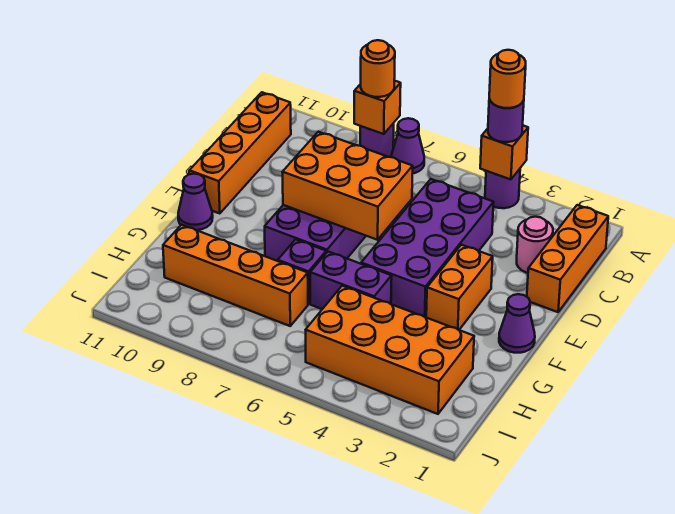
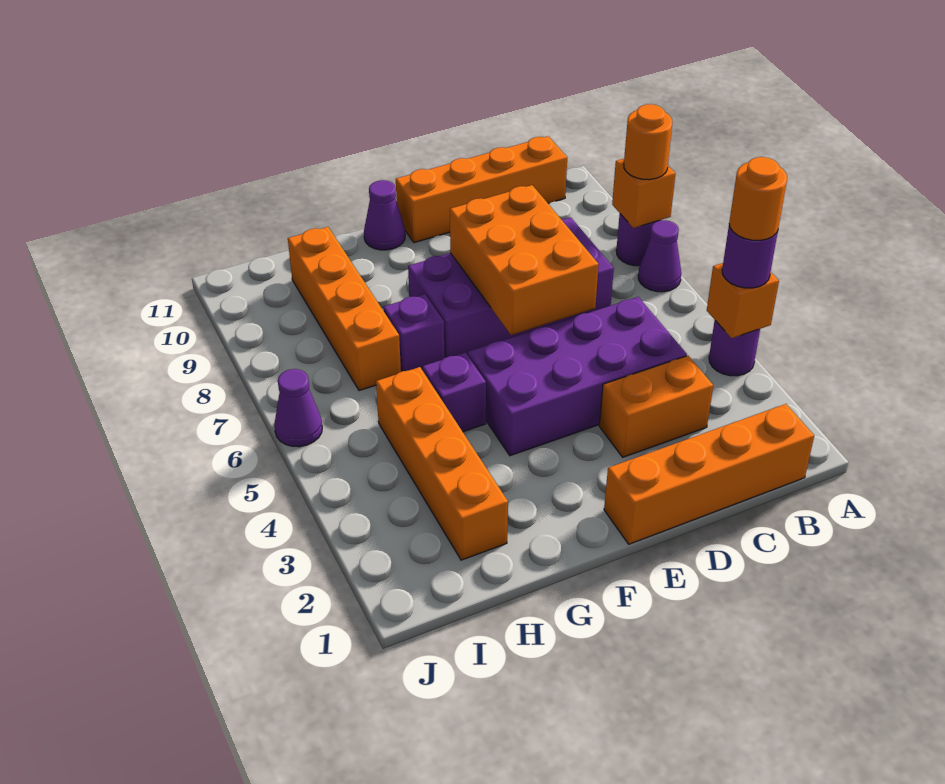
orange 1x3 brick [527,205,608,312] -> orange 1x4 brick [604,404,814,544]
pink 1x1 round brick [517,217,553,273] -> none
orange 1x2 brick [426,245,493,330] -> orange 1x2 brick moved to [599,356,713,457]
purple 1x1 cone [499,294,535,353] -> purple 1x1 cone moved to [274,369,322,447]
purple 1x2 brick [310,252,392,309] -> purple 1x1 brick [422,352,486,432]
orange 2x4 brick [306,286,474,414] -> orange 1x4 brick [376,367,508,560]

